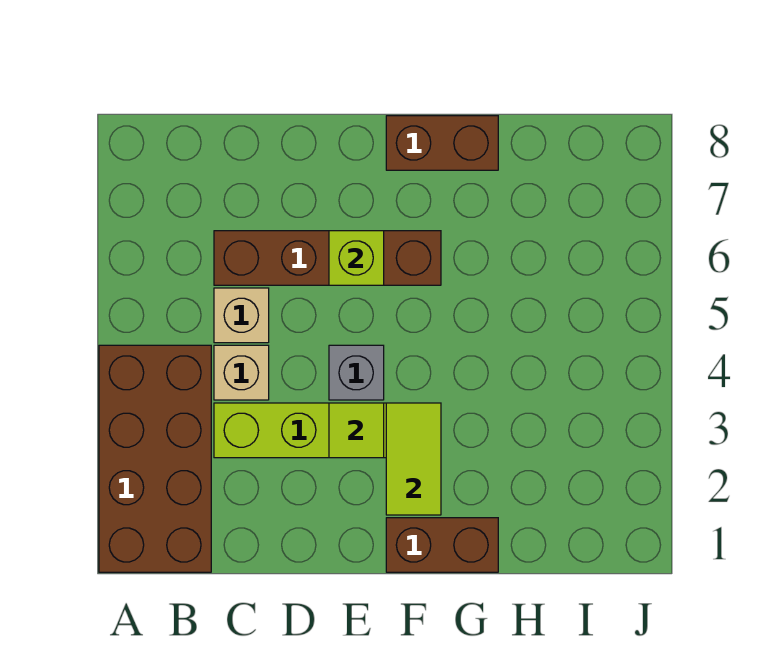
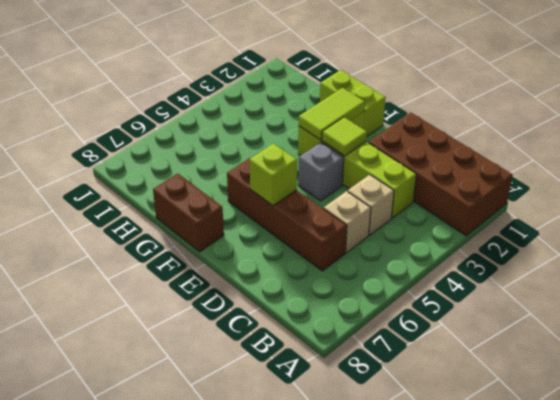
brown 2x4 brick [99,345,211,572] -> brown 2x4 brick turned to [369,113,513,236]
brown 1x2 brick [386,518,498,572] -> lime 1x2 brick [320,70,386,136]

